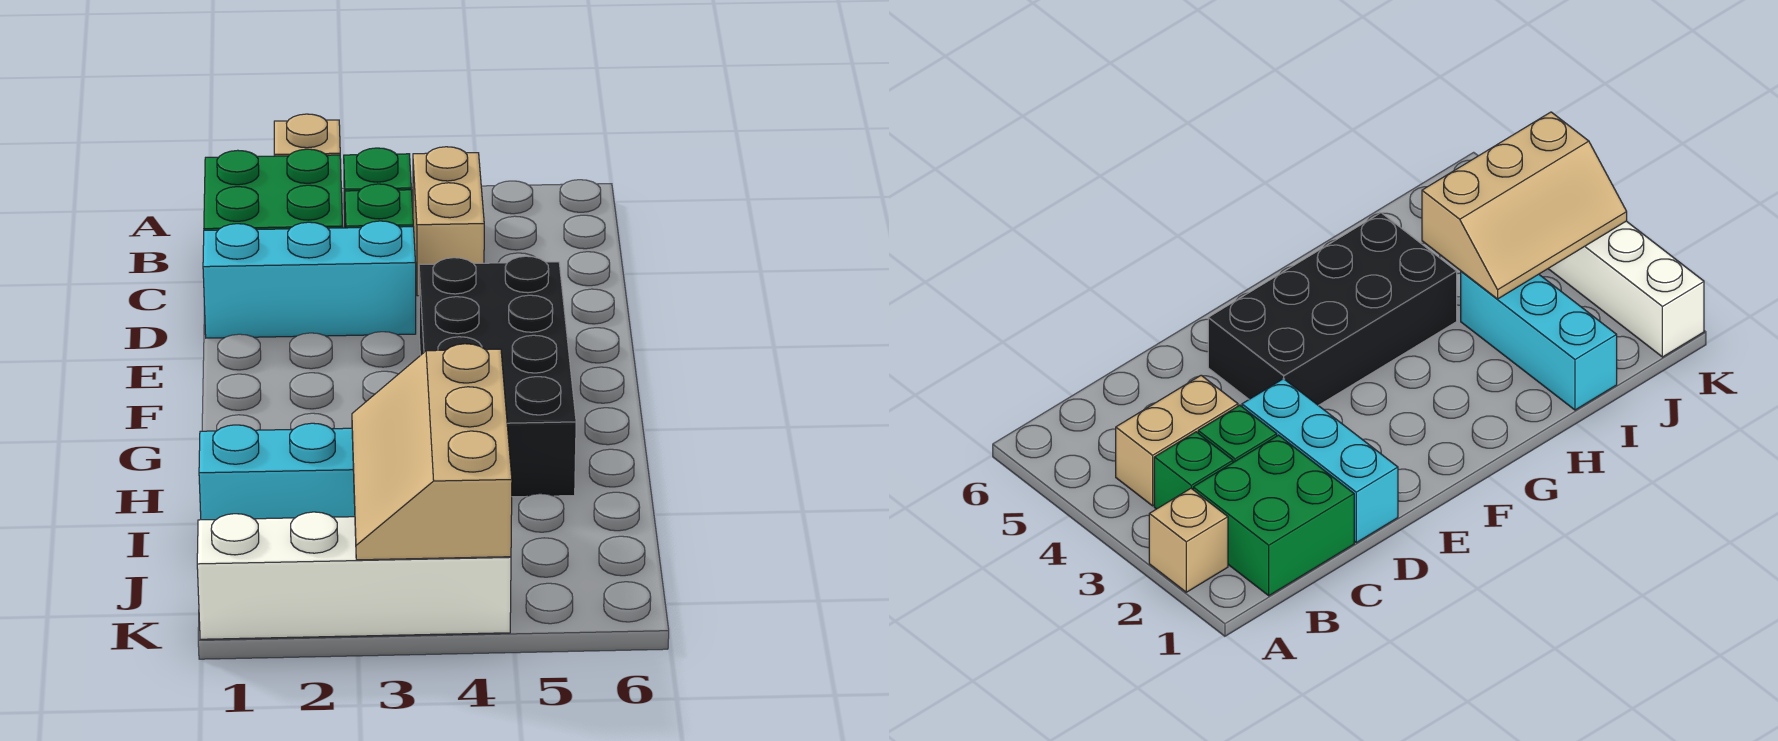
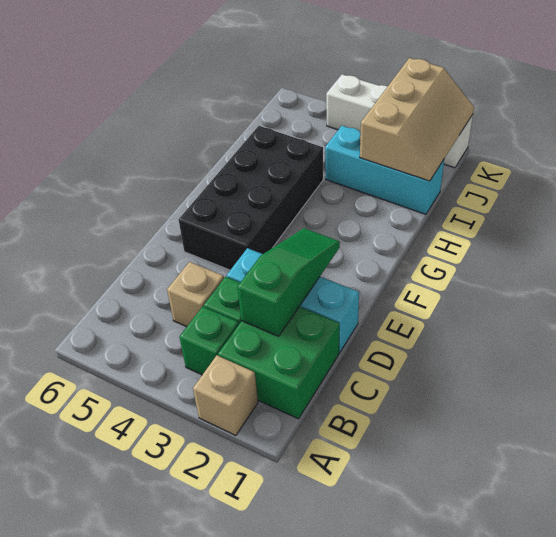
tan 1x2 brick [413,147,484,296] -> tan 1x1 brick [167,262,224,327]
none -> green 1x3 slope [238,228,340,336]
tan 2x3 slope [352,344,512,560] -> tan 2x3 slope moved to [360,58,474,181]

